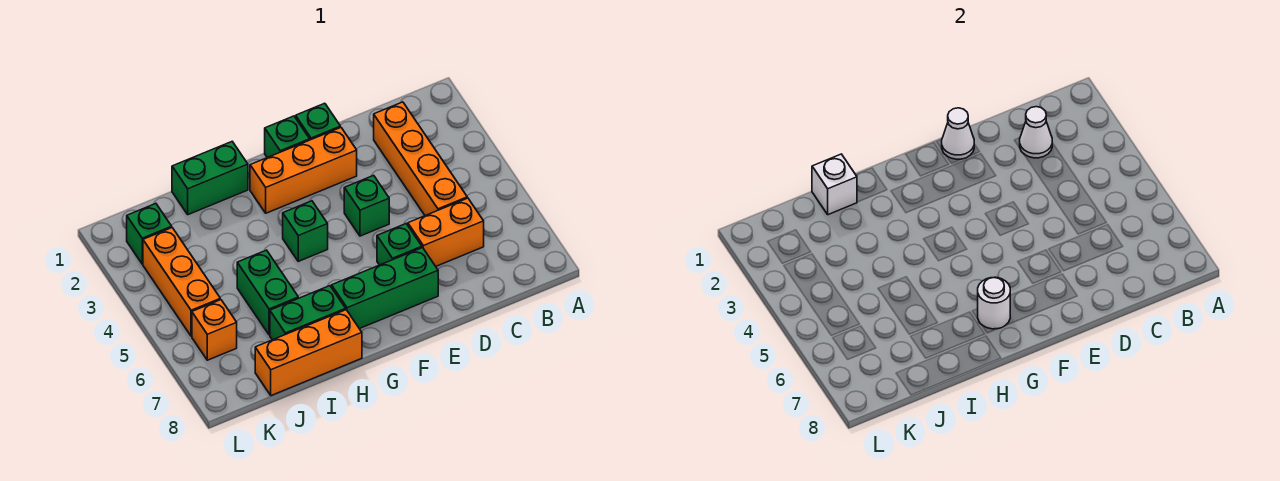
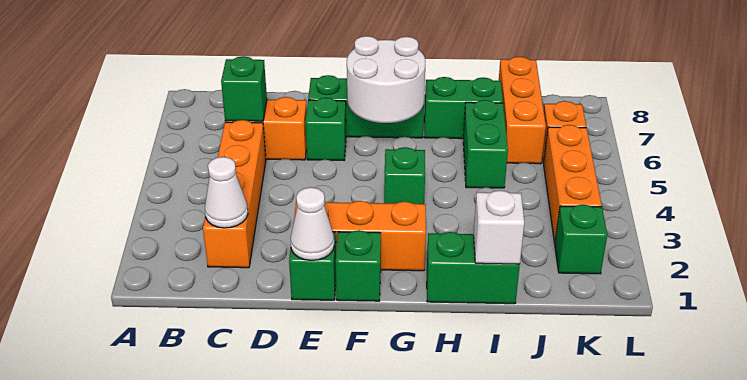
green 1x1 brick [344,175,389,236] -> green 1x1 brick moved to [221,56,267,121]
white 1x1 round brick [978,277,1010,329] -> white 2x2 round brick [347,36,425,123]
orange 1x3 brick [255,310,362,396] -> orange 1x3 brick turned to [499,57,546,164]

